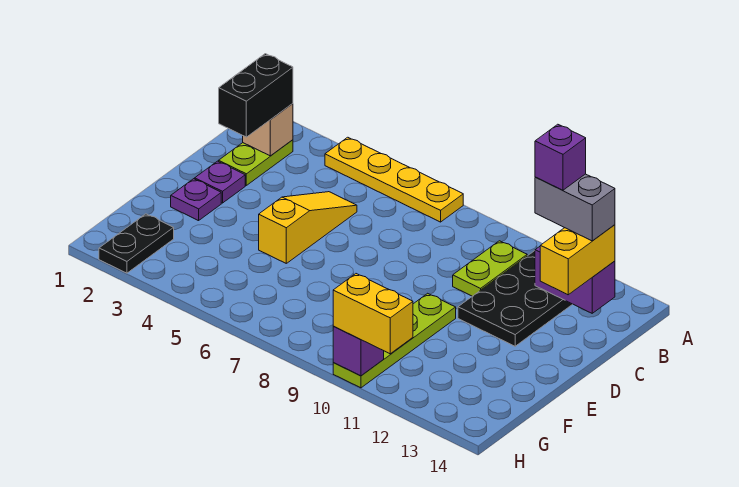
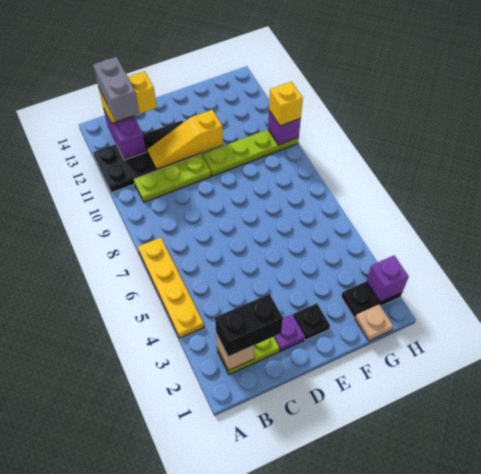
lime 1x2 plate [453,241,527,296] -> lime 1x3 plate [134,154,211,202]
purple 1x1 brick [535,124,586,190] -> purple 1x1 brick moved to [366,256,409,302]
yellow 1x3 slope [259,192,357,263] -> yellow 1x3 slope moved to [147,110,223,169]
purple 1x1 plate [171,179,221,221] -> black 1x1 plate [293,303,330,340]
none -> tan 1x1 plate [355,305,393,341]
yellow 1x2 brick [333,274,413,354] -> yellow 1x1 brick [269,81,303,126]

